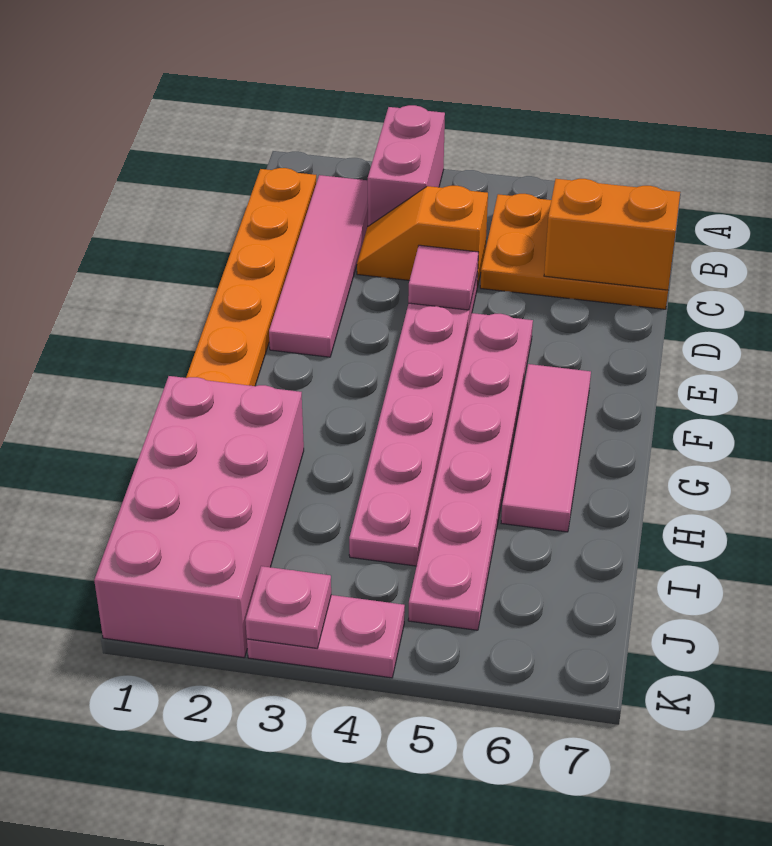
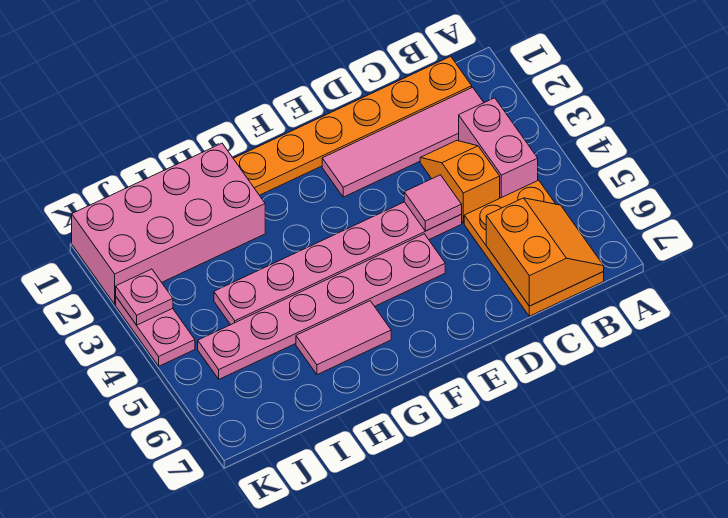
pink 1x2 brick [368,105,445,226] -> pink 1x2 brick turned to [459,98,538,198]
pink 1x3 tile [501,364,591,532] -> pink 1x2 tile [296,301,391,375]

